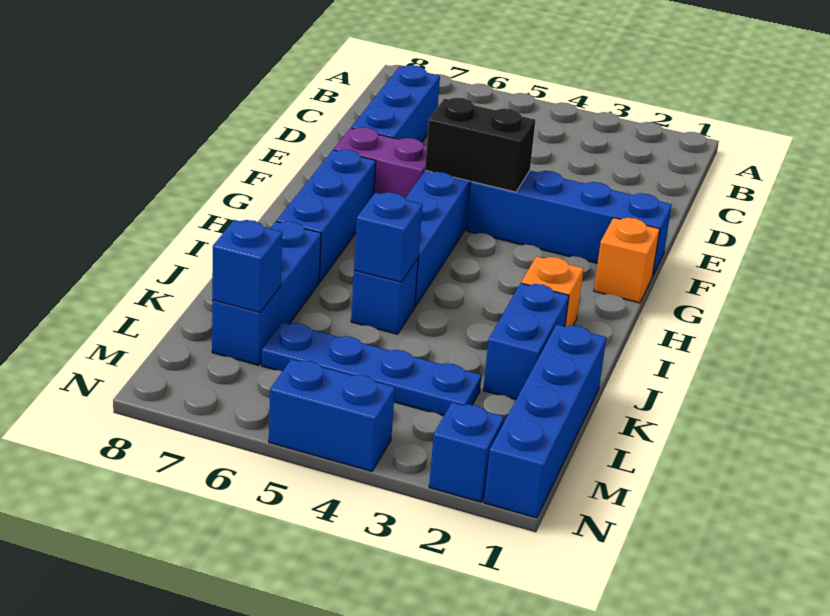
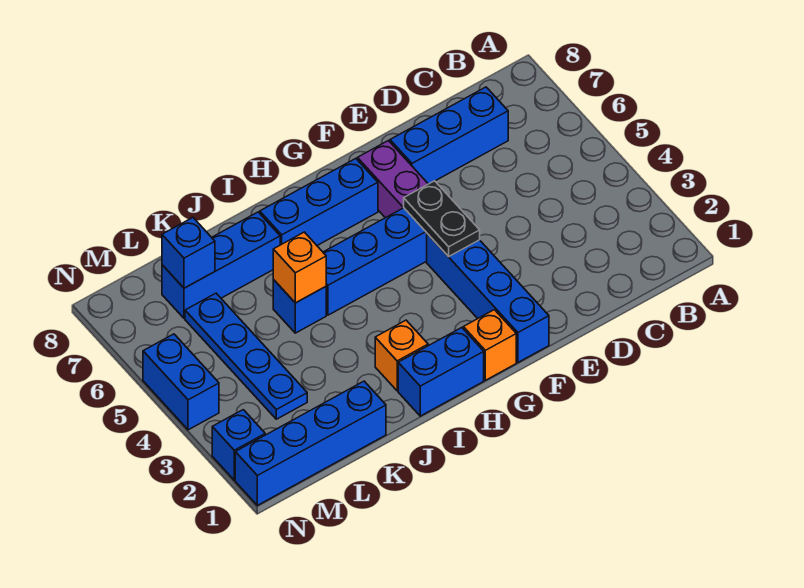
black 1x2 brick [425,98,535,192] -> black 1x2 plate [404,181,480,257]
blue 1x2 brick [483,283,569,399] -> blue 1x2 brick moved to [398,328,484,416]
blue 1x1 brick [354,192,422,282] -> orange 1x1 brick [273,232,326,303]

